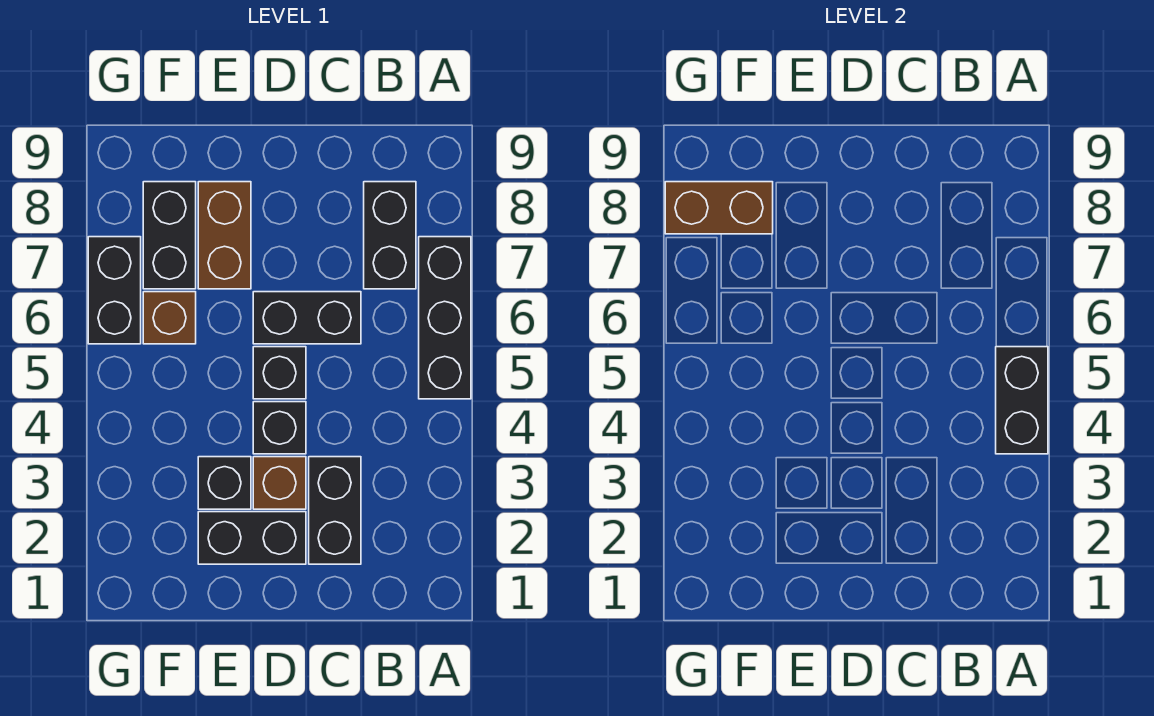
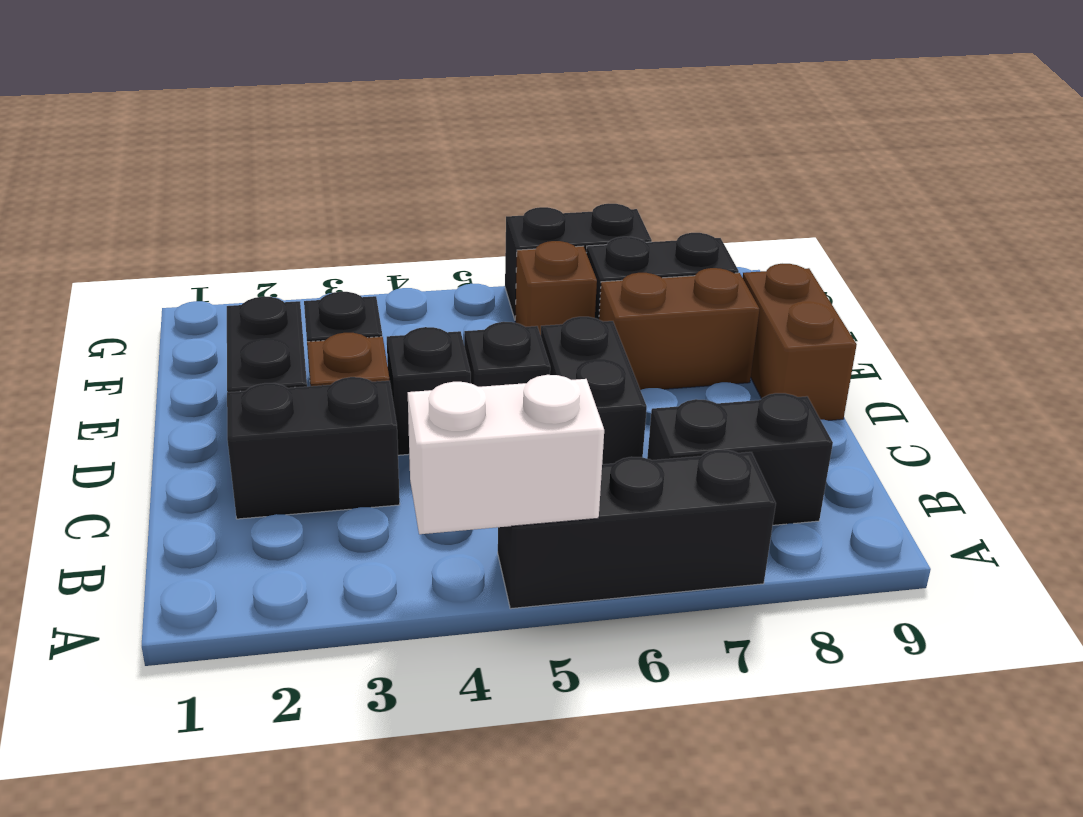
black 1x2 brick [996,347,1048,454] -> white 1x2 brick [408,375,604,534]
brown 1x2 brick [665,182,773,234] -> brown 1x2 brick moved to [743,264,857,421]

